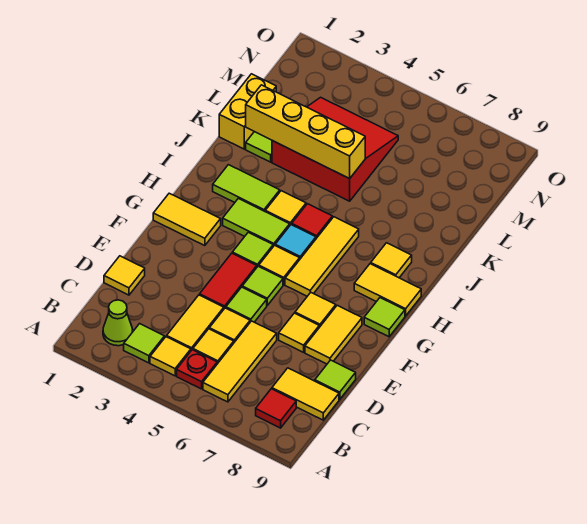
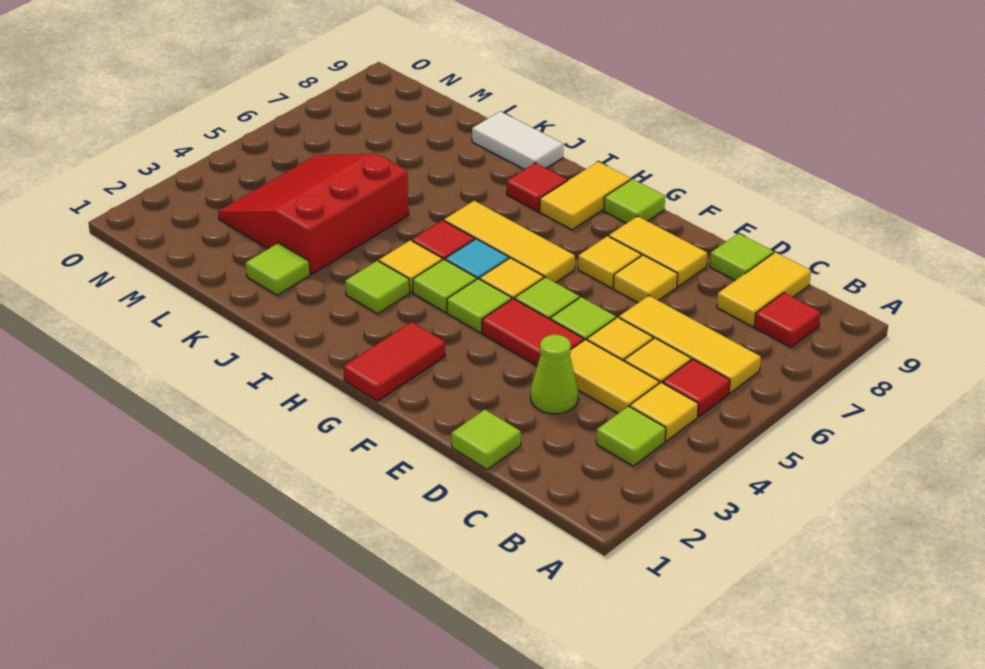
lime 1x1 cone [103,300,133,346] -> lime 1x1 cone moved to [531,335,578,414]
red 1x1 plate [177,350,217,389] -> red 1x1 tile [663,359,730,417]
yellow 1x1 tile [104,256,145,295] -> lime 1x1 tile [451,410,521,469]
yellow 1x2 tile [153,193,221,246] -> red 1x2 tile [343,322,445,401]
lime 1x2 tile [223,198,290,246] -> lime 1x1 tile [413,259,477,312]
lime 1x2 tile [213,165,280,211] -> lime 1x1 tile [345,261,410,314]
yellow 1x1 tile [371,243,412,278] -> red 1x1 tile [507,163,567,211]
none -> white 1x2 tile [472,111,563,169]
yellow 1x2 brick [219,74,276,149] -> none
yellow 1x4 brick [246,85,365,179] -> none

